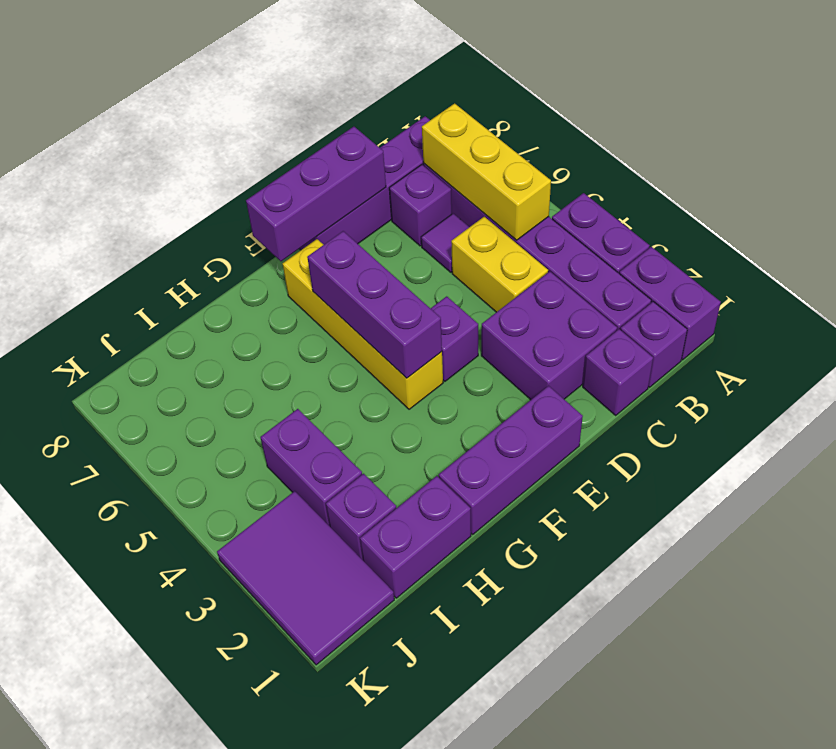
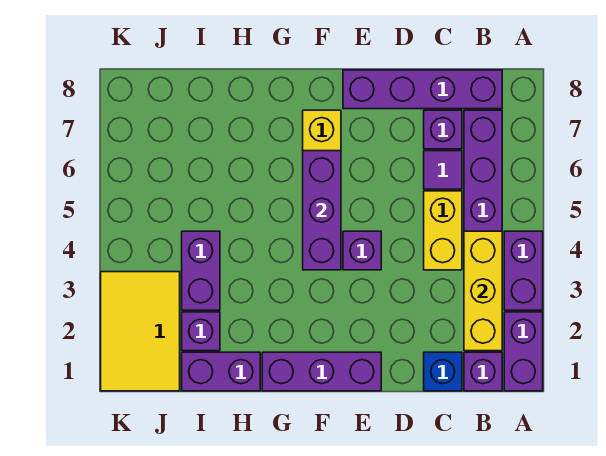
yellow 1x3 brick [422,103,551,240] -> yellow 1x3 brick moved to [464,231,502,351]
purple 1x1 brick [583,329,653,415] -> blue 1x1 brick [424,352,462,391]
purple 2x2 brick [481,271,617,400] -> none
purple 1x3 brick [246,127,386,261] -> none
purple 2x3 tile [217,491,394,665] -> yellow 2x3 tile [101,272,180,391]

